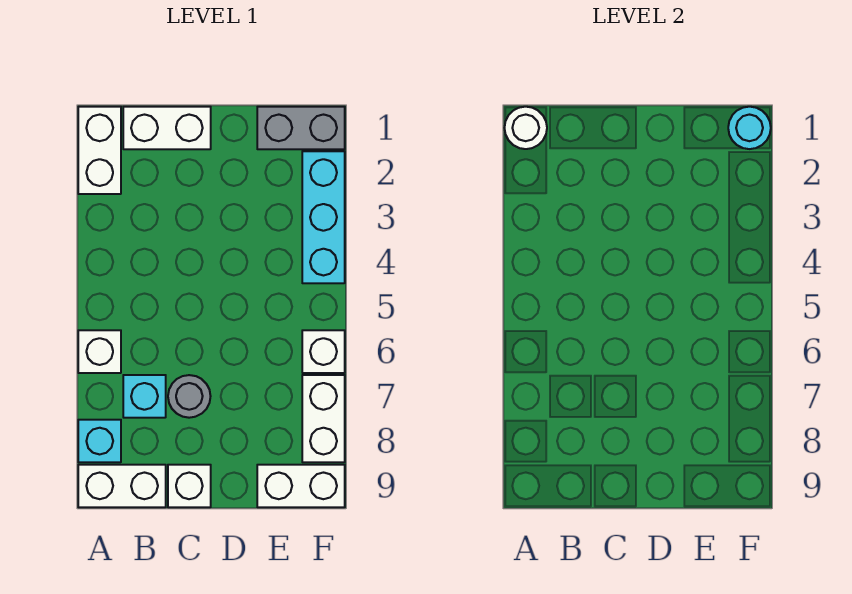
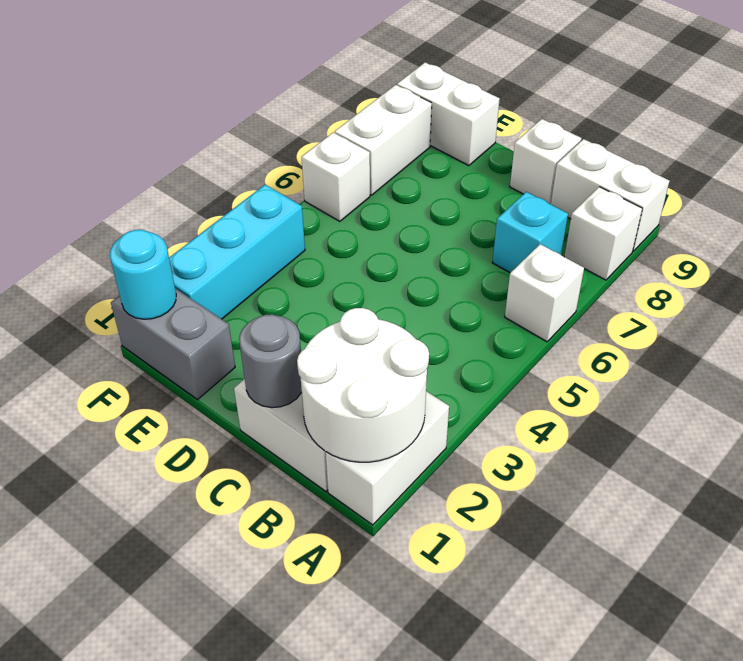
white 1x1 round brick [505,107,547,149] -> white 2x2 round brick [297,308,429,462]
cyan 1x1 brick [78,420,121,462] -> white 1x1 brick [564,187,642,280]
grey 1x1 round brick [168,375,211,418] -> grey 1x1 round brick moved to [239,314,302,408]

